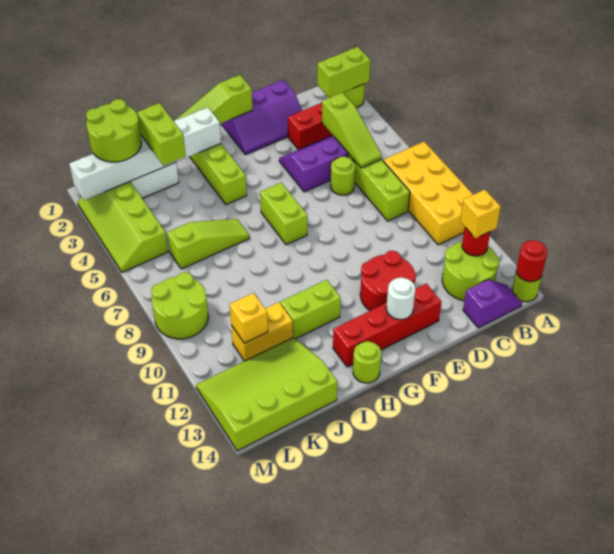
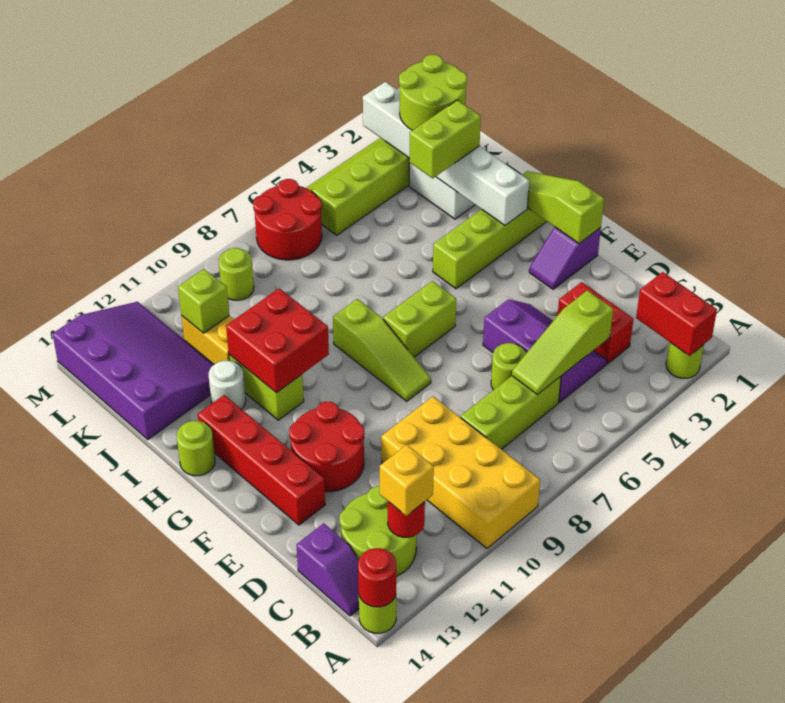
lime 1x2 brick [317,47,370,98] -> red 1x2 brick [636,272,717,356]
yellow 2x4 brick [383,142,473,245] -> yellow 2x4 brick turned to [381,397,540,548]
purple 2x3 slope [222,80,302,155] -> purple 1x2 slope [529,227,601,289]
white 1x1 round brick [386,278,415,320] -> white 1x1 round brick moved to [209,361,246,409]
none -> red 2x2 brick [226,288,329,393]
lime 1x3 slope [167,219,249,269] -> lime 1x3 slope moved to [333,299,431,401]
lime 3x4 slope [196,338,337,451] -> purple 3x4 slope [53,302,214,439]
yellow 1x1 brick [230,293,268,343] -> lime 1x1 brick [178,269,229,333]
none -> red 2x2 round brick [253,179,322,260]
lime 2x2 round brick [151,272,208,339] -> lime 1x1 round brick [219,248,254,300]

